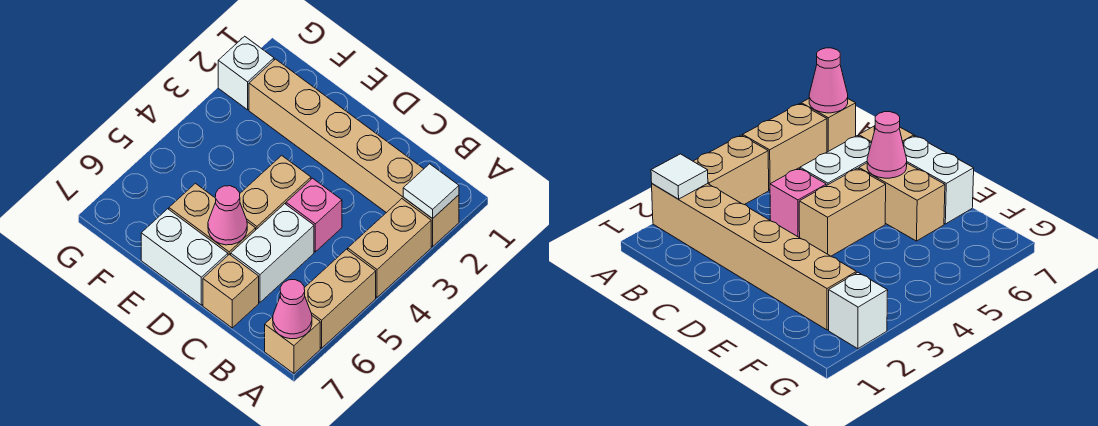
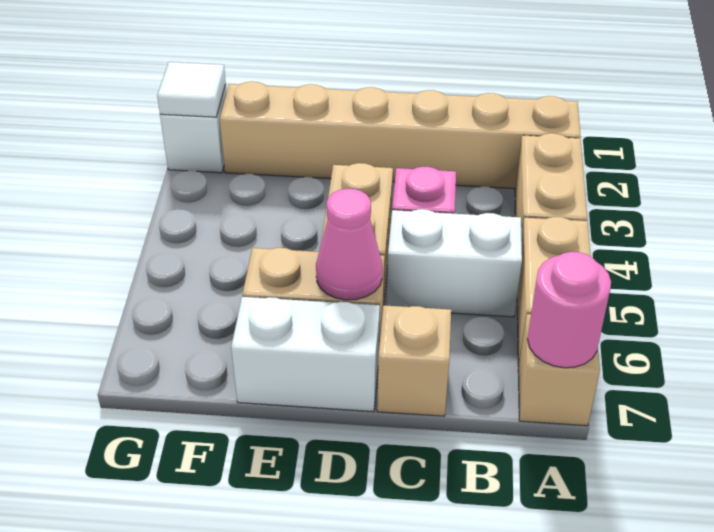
white 1x1 tile [403,164,459,219] -> white 1x1 tile moved to [157,62,226,117]
pink 1x1 cone [273,280,312,339] -> pink 1x1 round brick [527,252,611,368]
white 1x2 brick [231,204,314,302] -> white 1x2 brick turned to [387,209,522,317]

